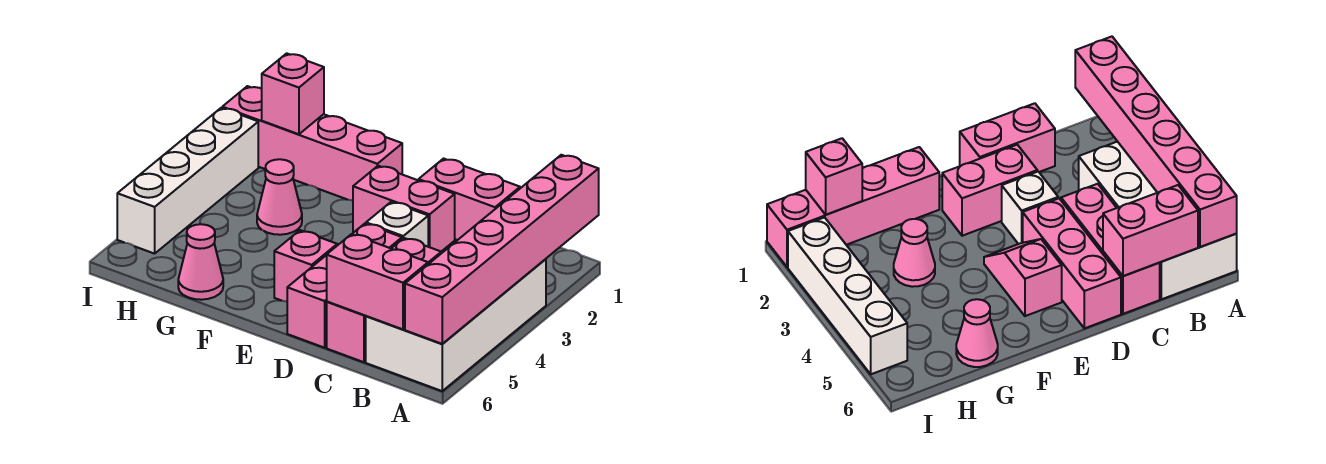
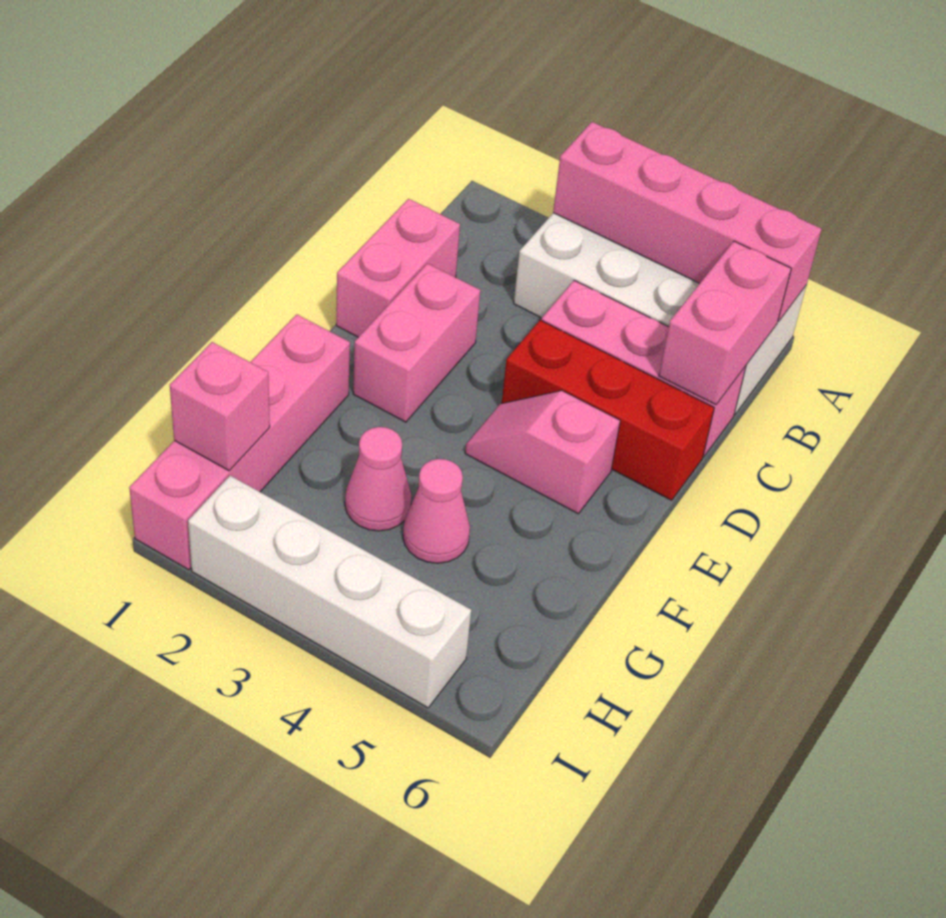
pink 1x6 brick [405,155,599,344] -> pink 1x4 brick [553,122,822,322]
white 1x1 brick [366,202,428,247] -> none
pink 1x3 brick [287,224,402,348] -> red 1x3 brick [501,320,714,500]
pink 1x1 cone [178,224,223,300] -> pink 1x1 cone moved to [403,459,470,563]

